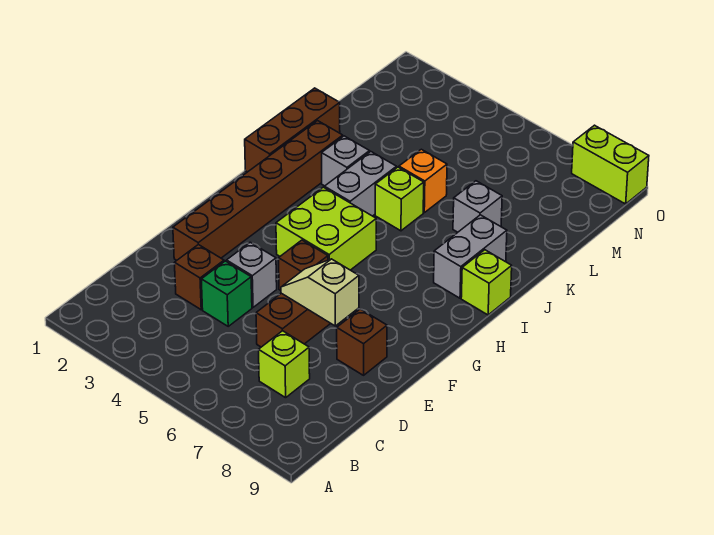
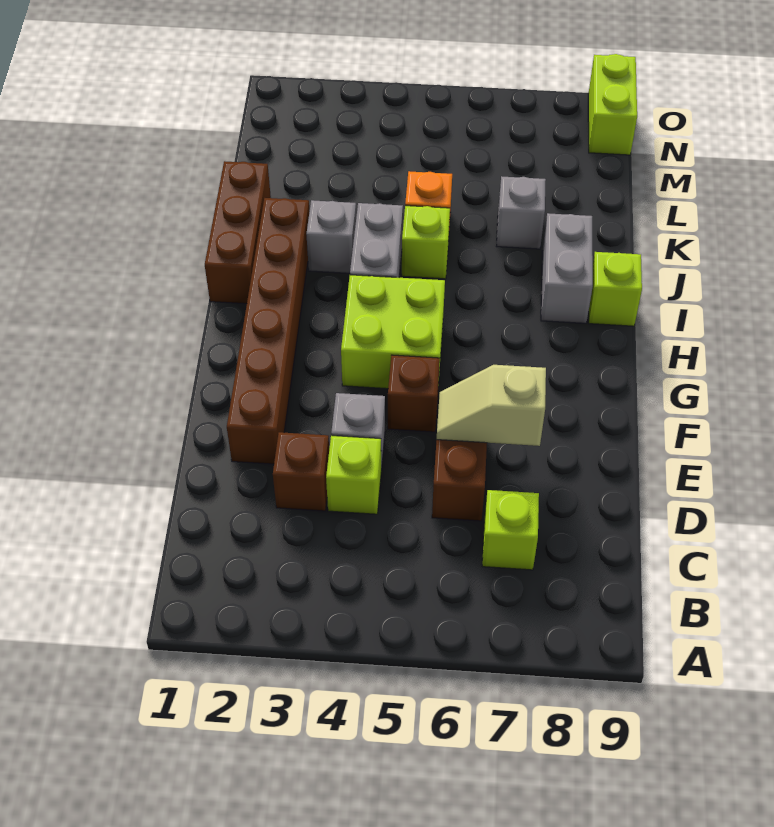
green 1x1 brick [201,261,252,326] -> lime 1x1 brick [326,436,381,514]
brown 1x1 brick [337,309,387,375] -> none
lime 1x2 brick [572,125,649,204] -> lime 1x2 brick turned to [588,54,637,155]

